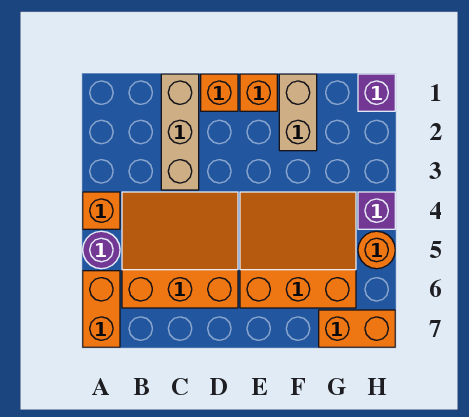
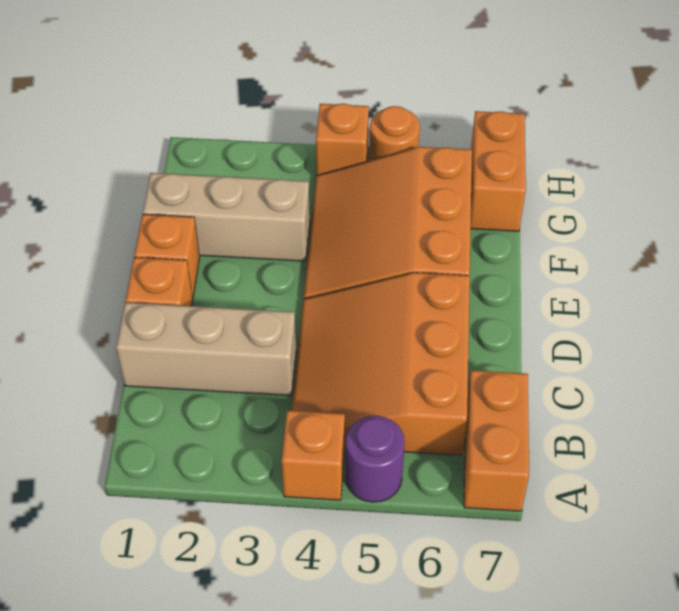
orange 1x2 brick [83,271,120,347] -> orange 1x2 brick turned to [464,370,529,511]
tan 1x2 brick [279,74,317,151] -> tan 1x3 brick [143,173,310,261]
purple 1x1 brick [358,74,395,111] -> none
purple 1x1 brick [358,192,395,229] -> orange 1x1 brick [316,104,369,175]

